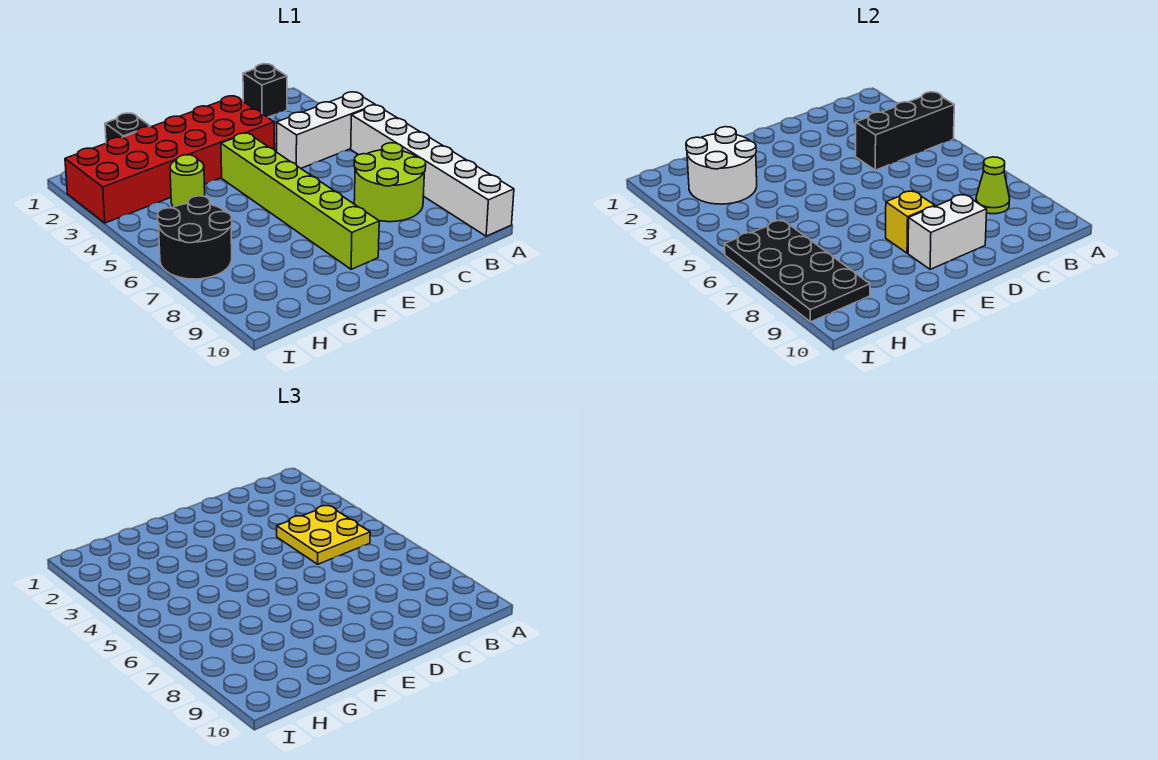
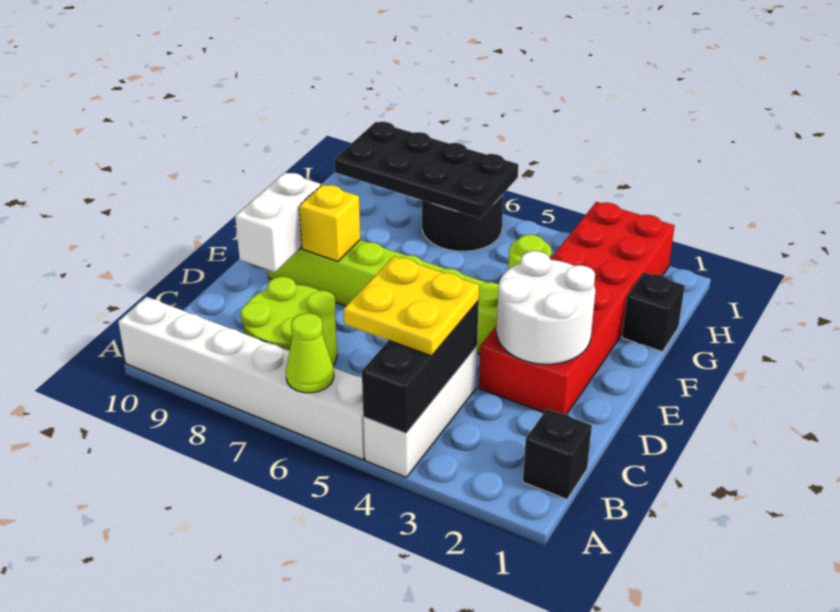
lime 1x1 cone [976,157,1010,214] -> lime 1x1 cone moved to [286,313,334,393]
white 2x2 round brick [686,127,757,204] -> white 2x2 round brick moved to [497,251,595,364]

